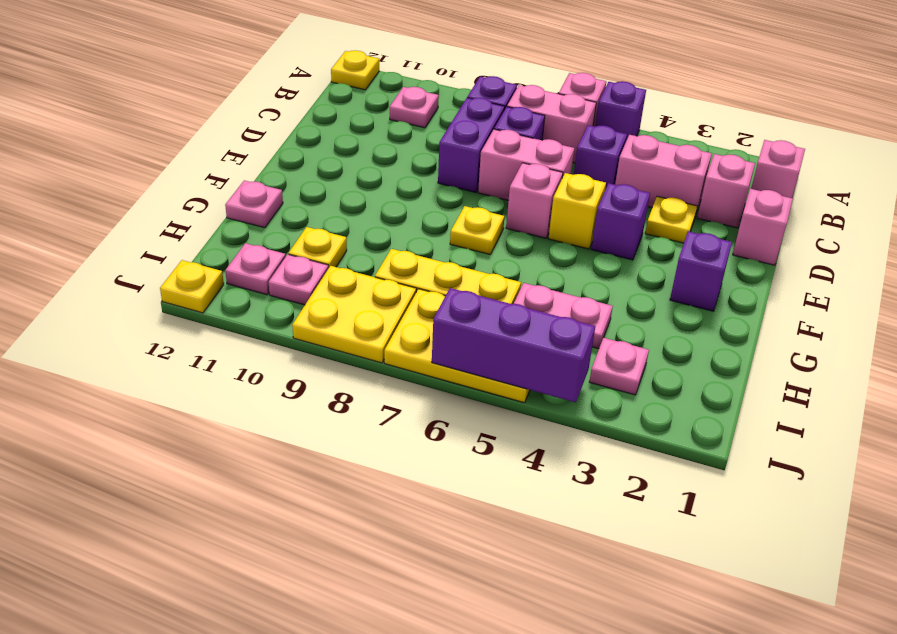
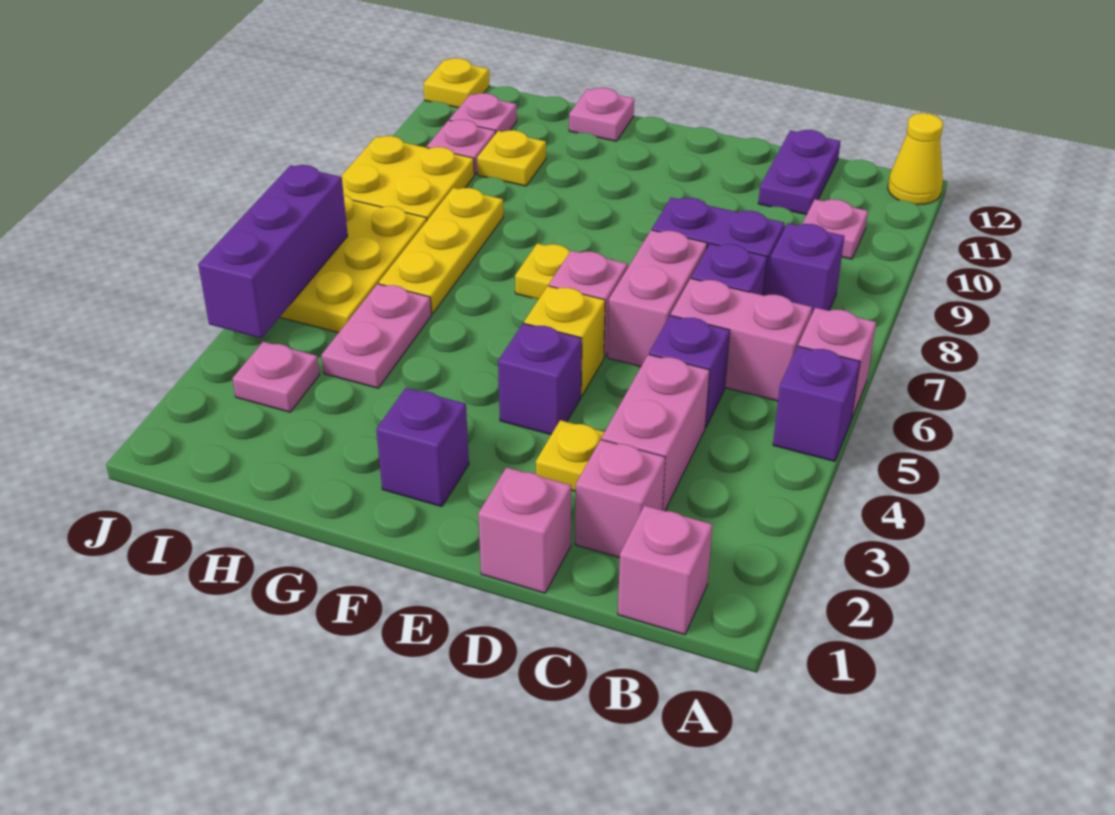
yellow 1x1 plate [331,50,379,90] -> yellow 1x1 cone [888,113,943,205]
pink 1x2 brick [507,85,596,163] -> pink 1x2 brick turned to [671,279,812,401]
none -> purple 1x2 plate [758,130,840,215]

